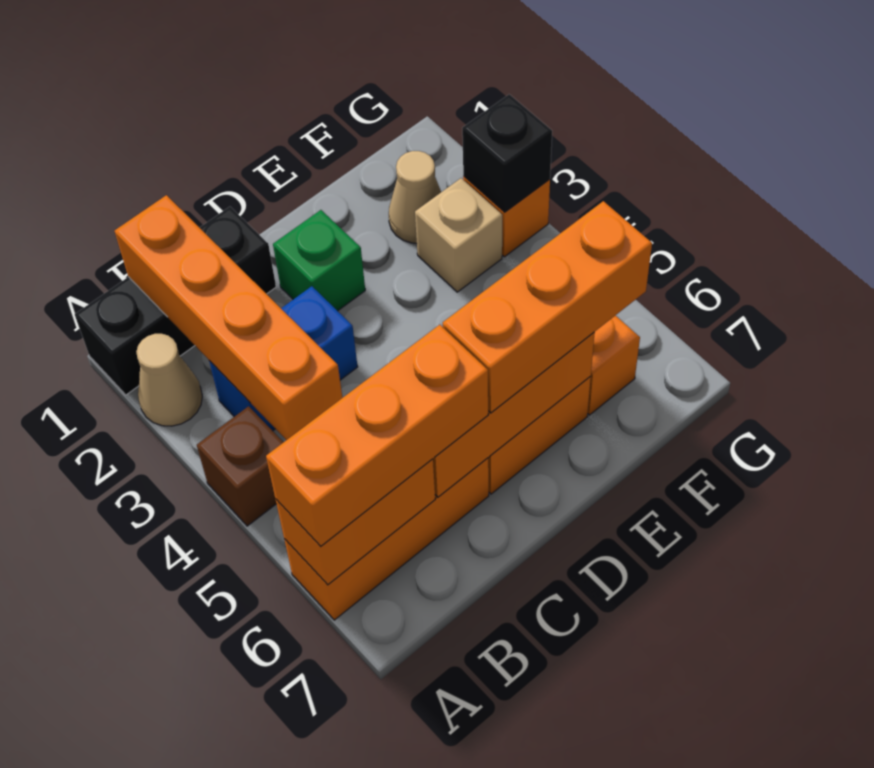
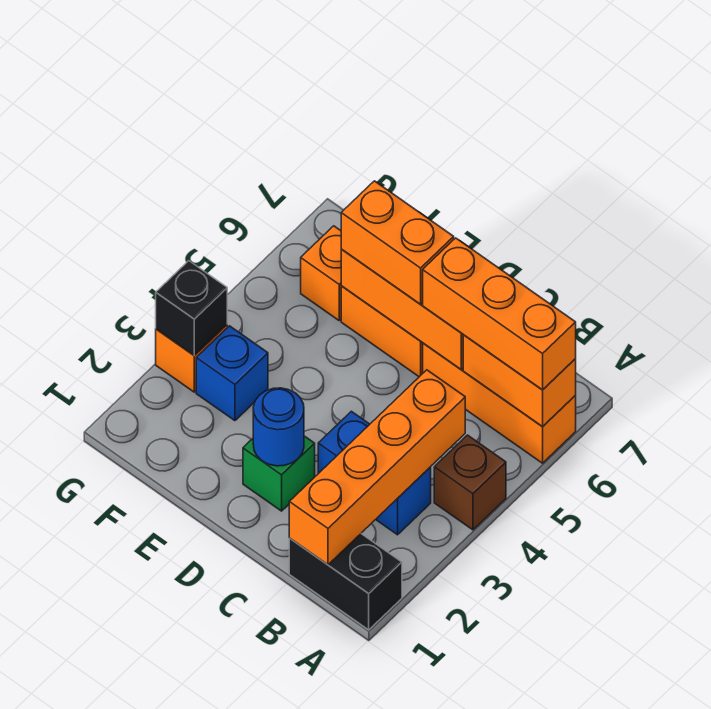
black 1x3 brick [75,207,276,395] -> black 1x2 brick [289,534,402,630]
tan 1x1 cone [136,334,202,426] -> none
none -> blue 1x1 round brick [253,388,304,466]
orange 1x3 brick [443,201,652,413] -> orange 1x2 brick [341,181,454,304]
tan 1x1 cone [389,151,441,243] -> none
tan 1x1 brick [415,178,502,292] -> blue 1x1 brick [196,326,268,421]

